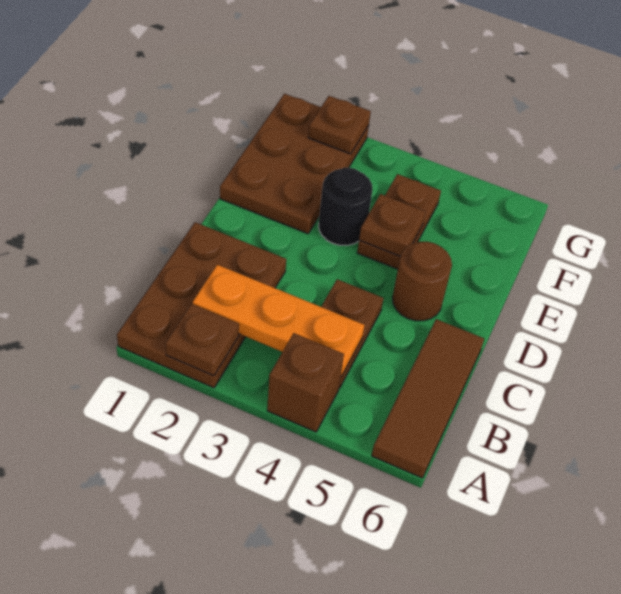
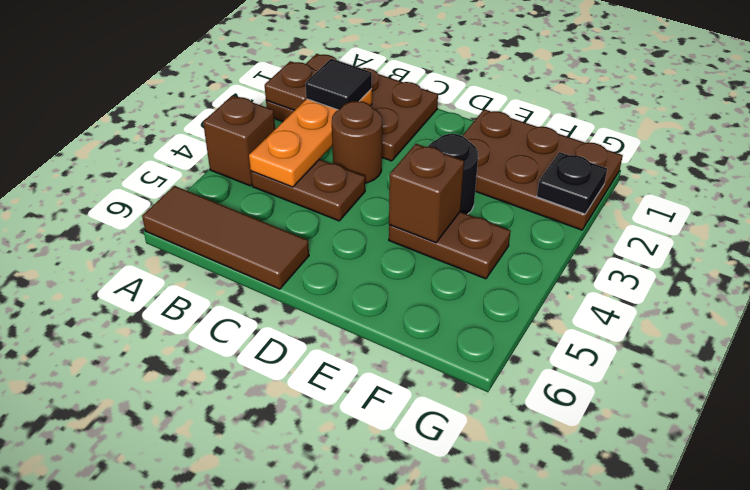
none -> black 1x1 tile [305,59,372,110]
brown 1x1 round brick [392,242,452,321] -> brown 1x1 round brick moved to [332,101,382,183]
brown 1x1 plate [359,194,426,256] -> brown 1x1 brick [389,144,464,243]
brown 1x1 plate [308,96,371,154] -> black 1x1 plate [537,152,607,214]

